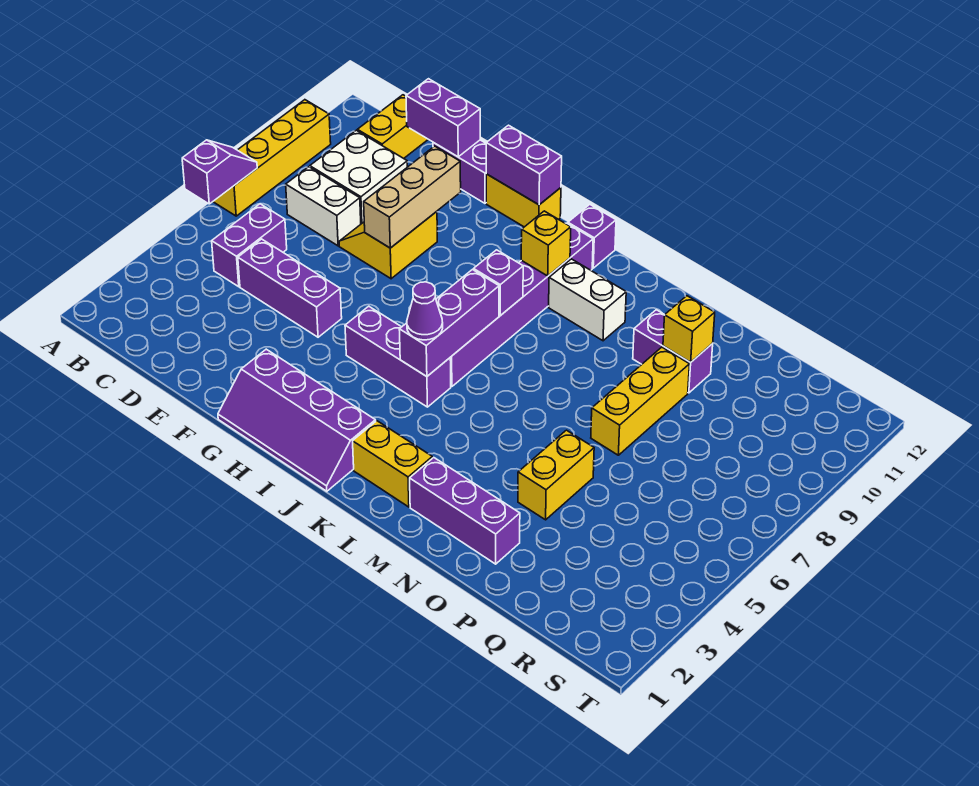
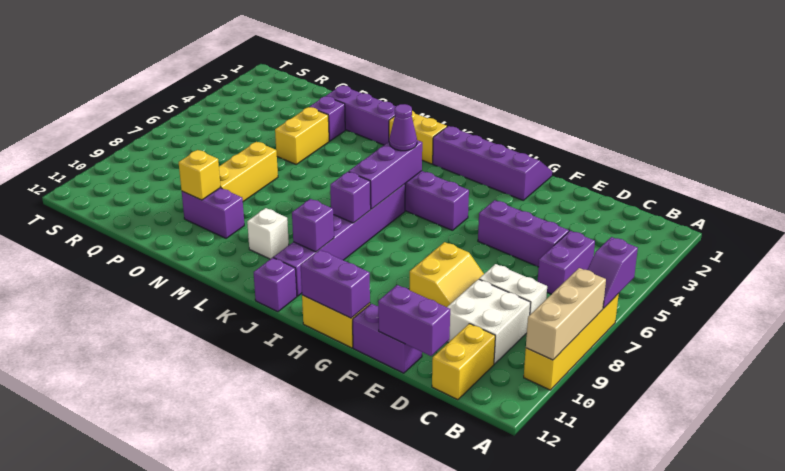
tan 1x3 brick [364,146,461,248] -> tan 1x3 brick moved to [526,268,606,360]
yellow 1x1 brick [521,211,571,276] -> purple 1x1 brick [292,199,334,252]
white 1x2 brick [549,259,626,341] -> white 1x1 brick [247,208,289,259]
none -> purple 1x1 brick [310,96,345,141]

